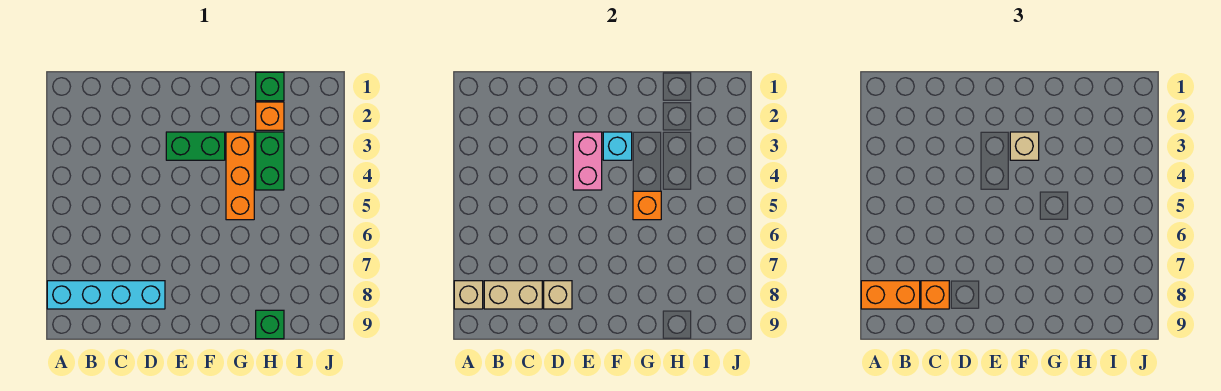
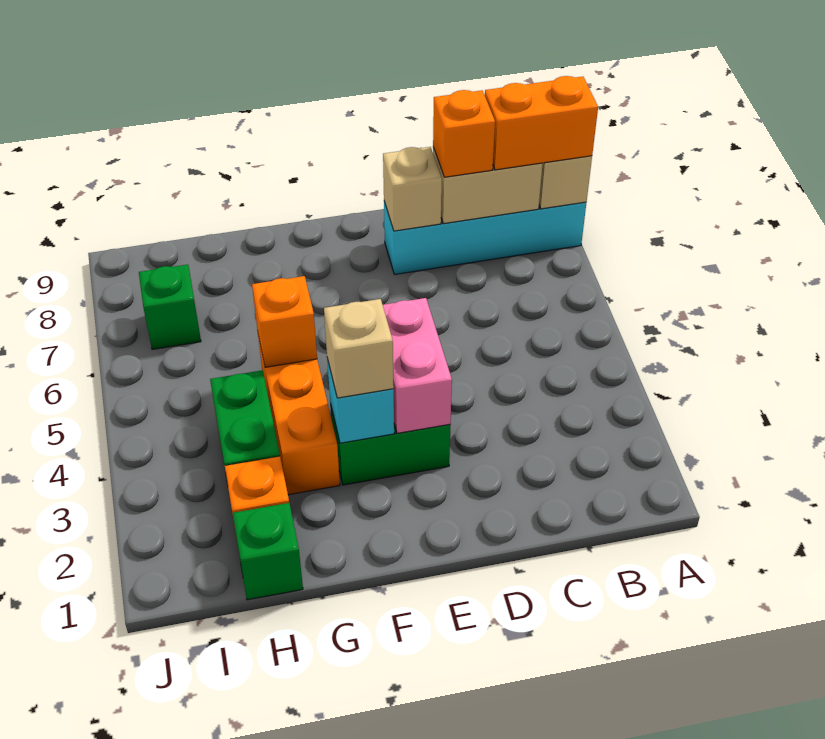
green 1x1 brick [256,310,284,339] -> green 1x1 brick moved to [139,264,201,349]

